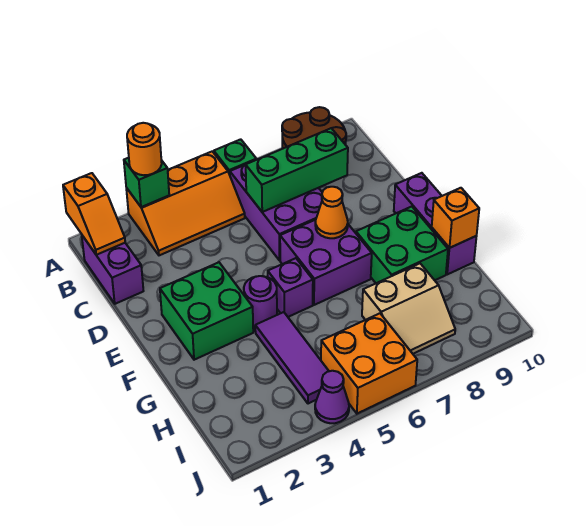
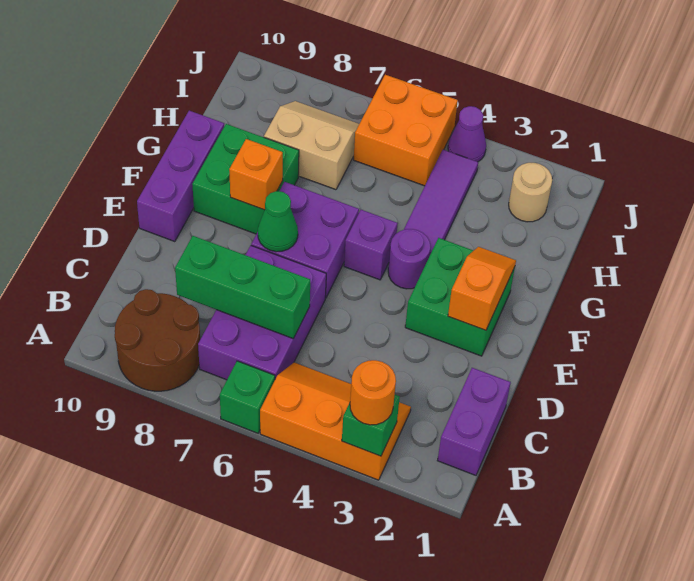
orange 1x2 slope [63,173,125,255] -> orange 1x2 slope moved to [448,247,516,330]
orange 1x1 cone [315,187,348,238] -> green 1x1 cone [258,191,298,252]
orange 1x1 brick [432,188,479,248] -> orange 1x1 brick moved to [229,139,283,210]
none -> tan 1x1 round brick [509,163,552,222]

